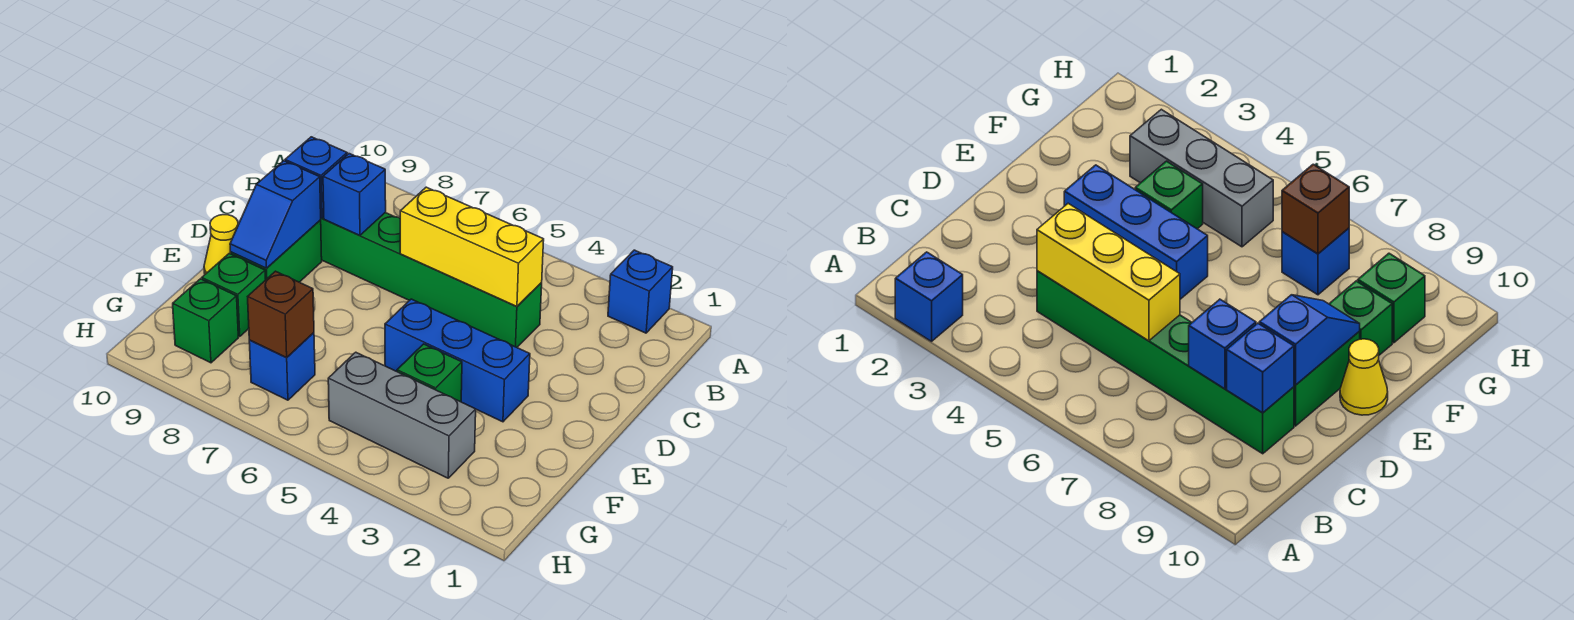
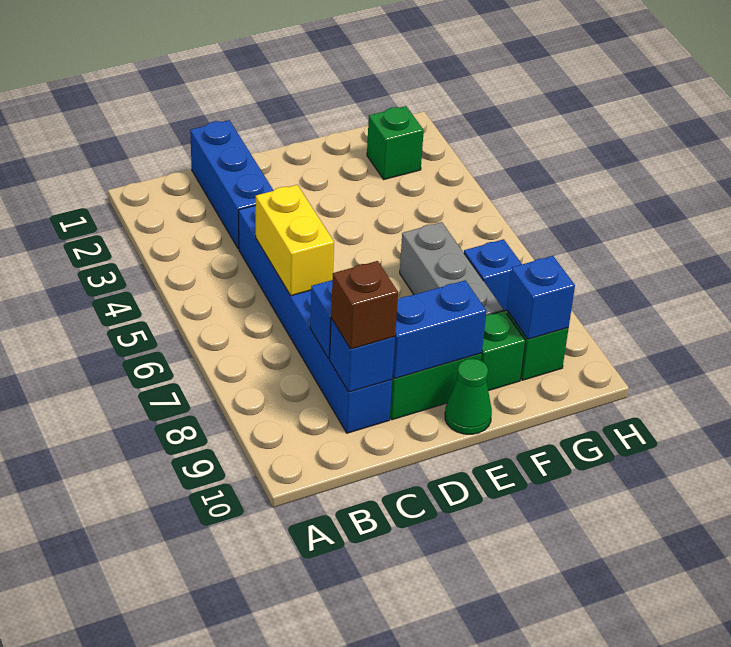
blue 1x1 brick [608,250,673,333] -> blue 1x1 brick moved to [507,256,575,339]
green 1x6 brick [321,213,542,347] -> blue 1x6 brick [239,206,392,433]
yellow 1x3 brick [400,187,544,306] -> yellow 1x2 brick [255,185,334,296]
blue 1x2 slope [230,161,321,268] -> blue 1x2 brick [393,280,487,378]
blue 1x3 brick [385,299,530,422] -> blue 1x3 brick moved to [190,120,274,249]
yellow 1x1 cone [204,215,238,274] -> green 1x1 cone [445,359,492,434]
green 1x1 brick [397,344,462,402] -> green 1x1 brick moved to [367,106,424,179]
grey 1x3 brick [328,352,476,478] -> grey 1x3 brick moved to [400,222,503,315]
brown 1x1 brick [248,271,314,357] -> brown 1x1 brick moved to [331,261,398,349]

